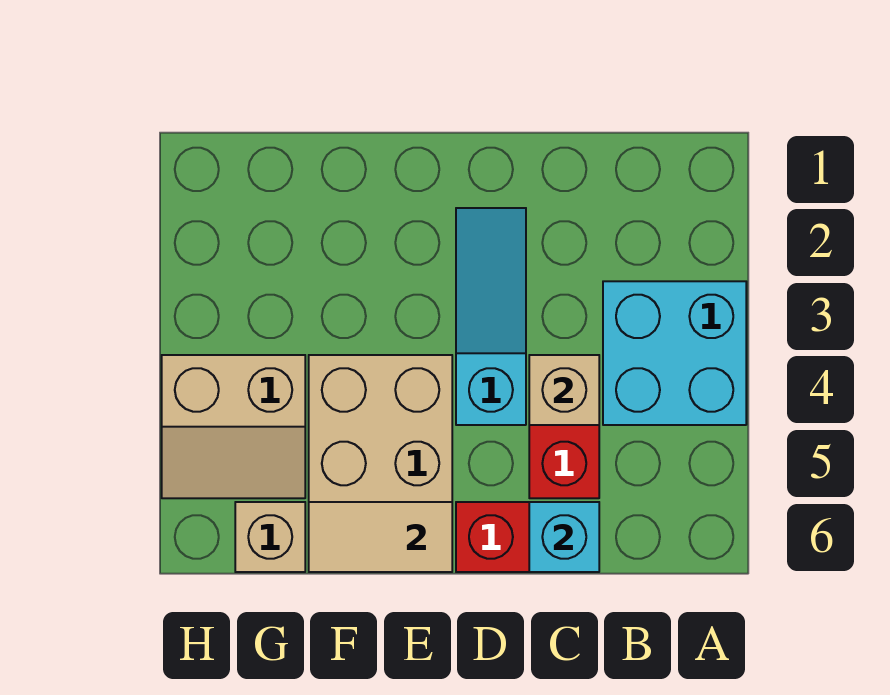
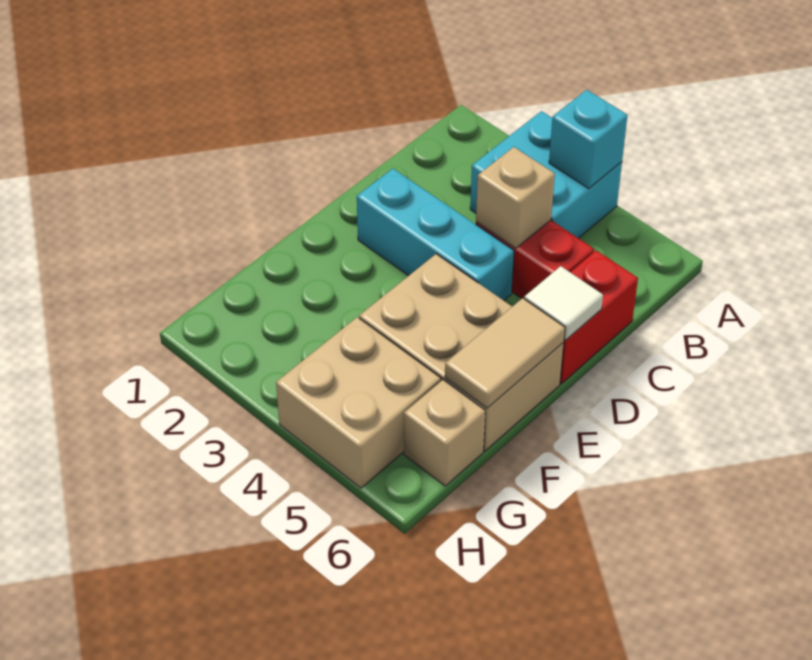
cyan 1x1 brick [529,502,599,572] -> cyan 1x1 brick moved to [549,90,628,189]
cyan 1x3 slope [456,208,526,425] -> cyan 1x3 brick [357,169,514,301]
none -> white 1x1 tile [524,266,603,340]
tan 2x2 slope [162,355,305,498] -> tan 2x2 brick [276,317,441,488]

